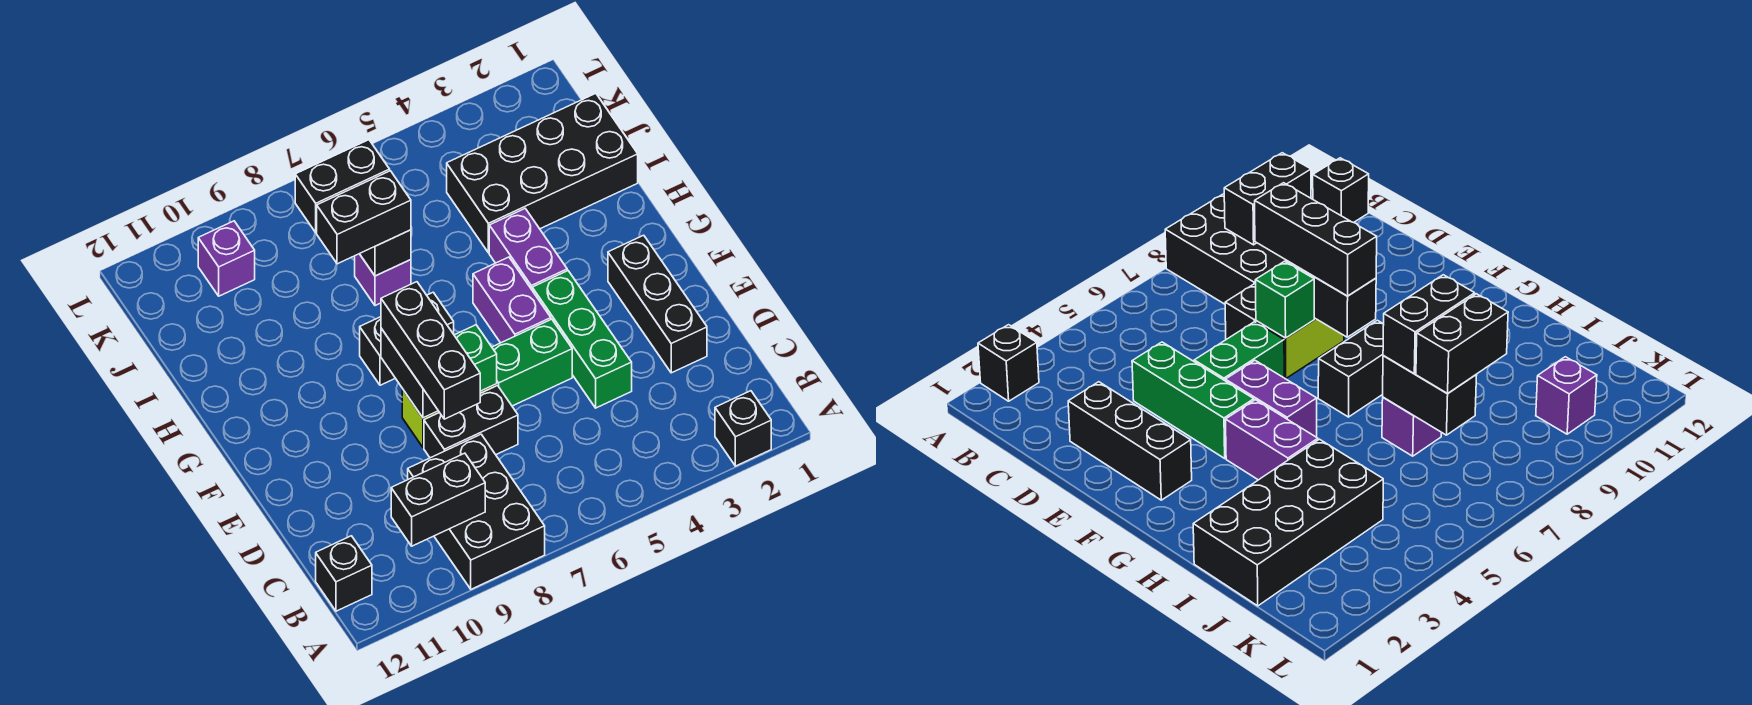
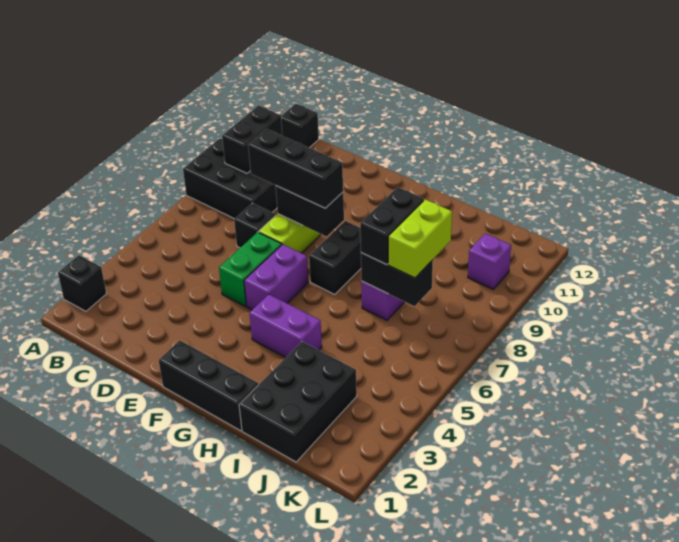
black 1x3 brick [608,235,707,373] -> black 1x3 brick moved to [159,340,259,431]
green 1x3 brick [532,271,632,408] -> none
black 1x2 brick [424,386,518,458] -> black 1x1 brick [234,203,276,248]
green 1x1 brick [454,325,497,391] -> none
purple 1x2 brick [473,257,551,343] -> purple 1x2 brick turned to [244,244,308,310]
black 2x4 brick [447,93,638,253] -> black 2x3 brick [239,342,357,462]
black 1x2 brick [295,140,390,233] -> lime 1x2 brick [388,199,452,278]

